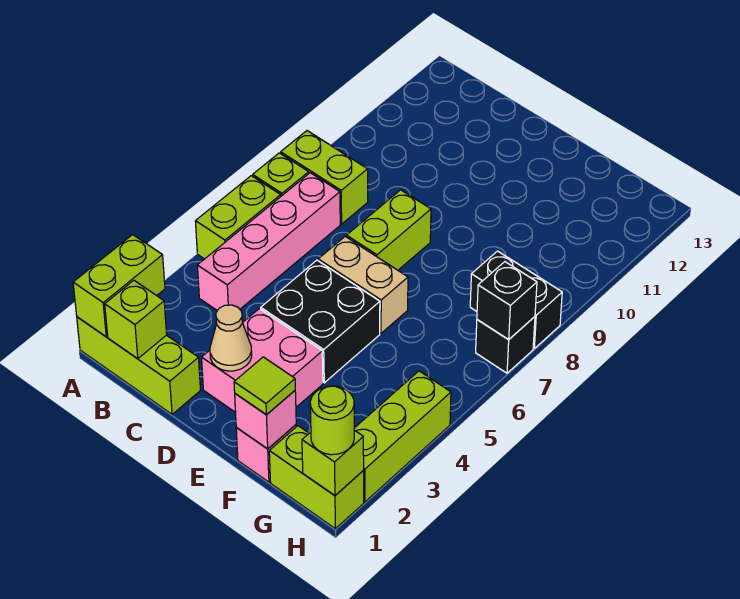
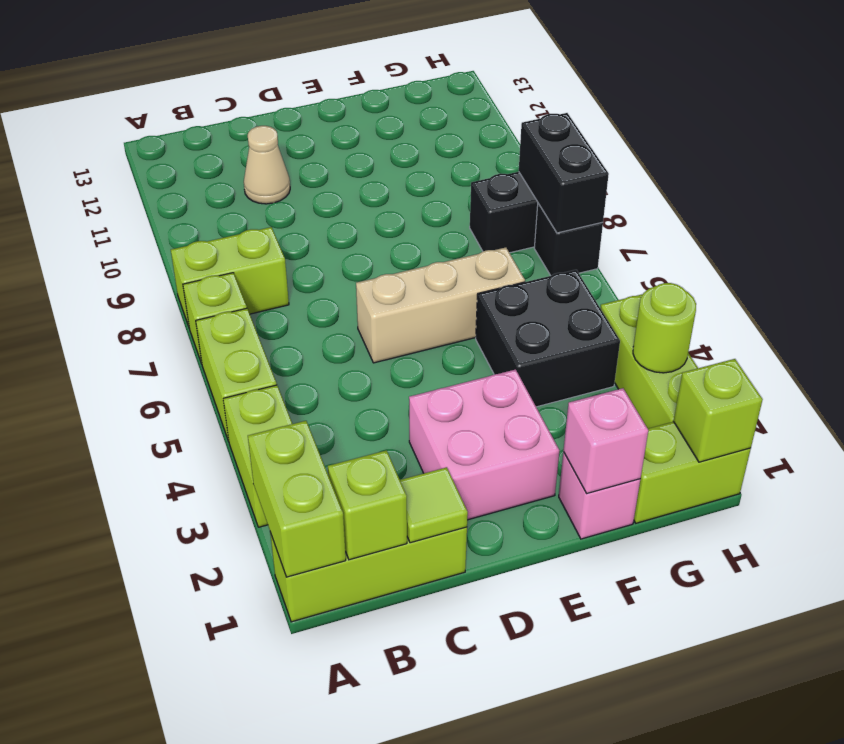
pink 1x4 brick [197,173,340,311] -> none
tan 1x1 cone [210,305,252,371] -> tan 1x1 cone moved to [244,126,290,204]
black 2x2 brick [261,260,380,383] -> black 2x2 brick moved to [476,270,620,407]
tan 1x2 brick [318,237,408,333] -> tan 1x3 brick [356,247,525,363]
lime 1x2 brick [347,190,431,270] -> lime 1x2 brick moved to [223,385,292,527]
lime 1x1 tile [234,357,295,415] -> lime 1x1 tile moved to [400,467,468,543]
lime 1x1 round brick [310,386,354,455] -> lime 1x1 round brick moved to [633,283,696,373]
black 1x1 brick [477,262,537,340] -> black 1x2 brick [519,113,609,233]

